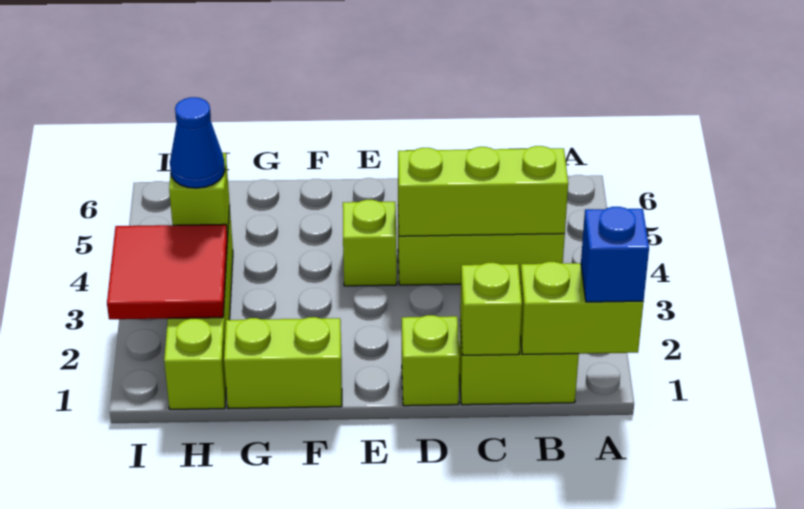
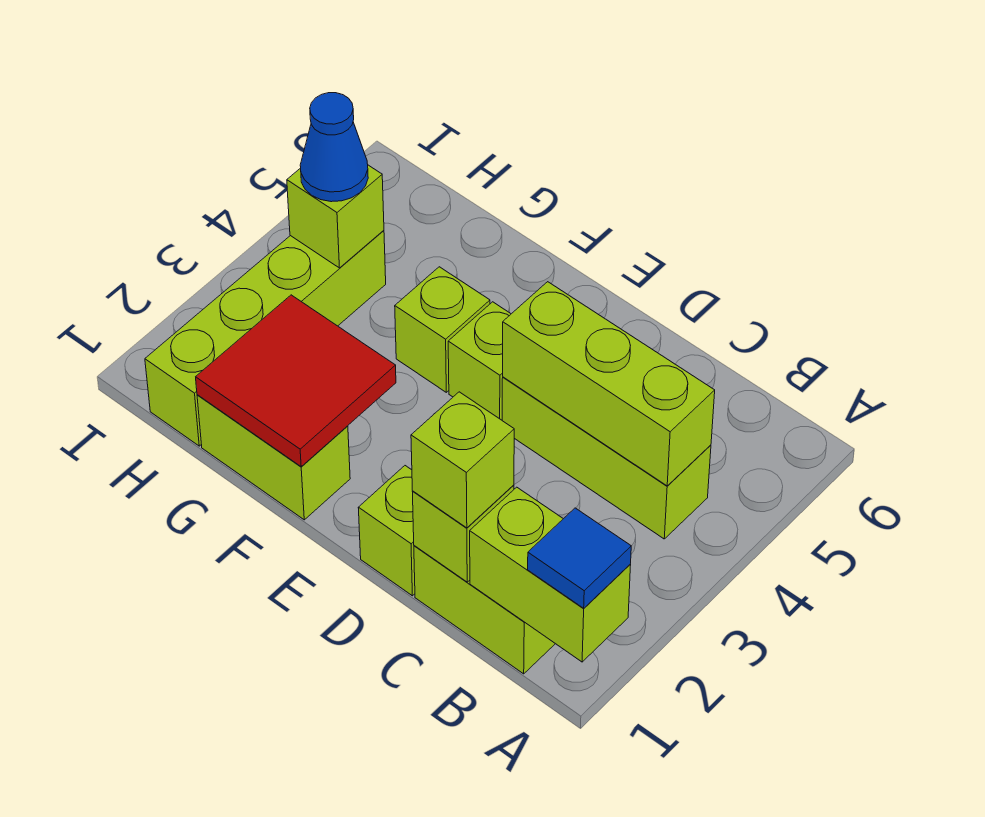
blue 1x1 brick [581,207,649,302] -> blue 1x1 tile [528,508,631,608]
none -> lime 1x1 brick [411,392,514,528]
none -> lime 1x1 brick [395,267,490,392]
red 2x2 tile [107,224,228,319] -> red 2x2 tile moved to [196,295,396,467]

